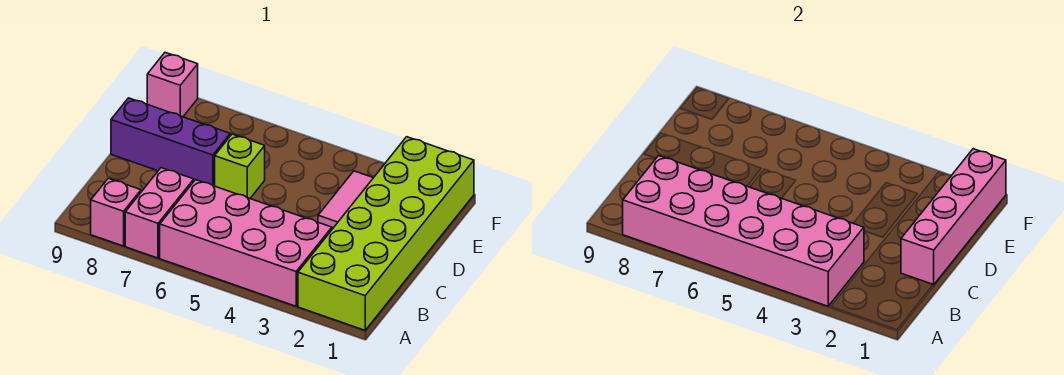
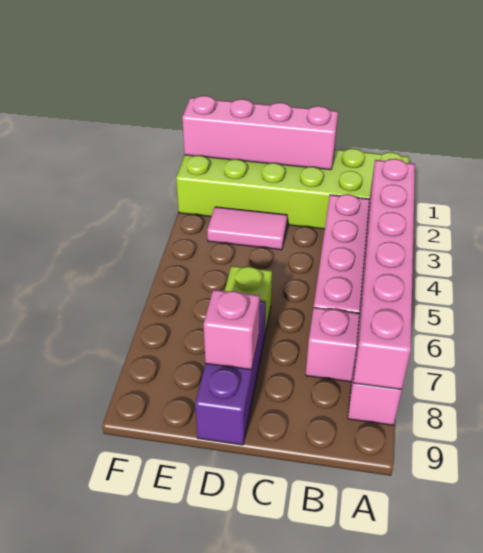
pink 2x6 brick [623,156,864,306] -> pink 1x6 brick [354,159,415,390]
pink 1x1 brick [147,53,198,117] -> pink 1x1 brick moved to [203,290,260,370]

